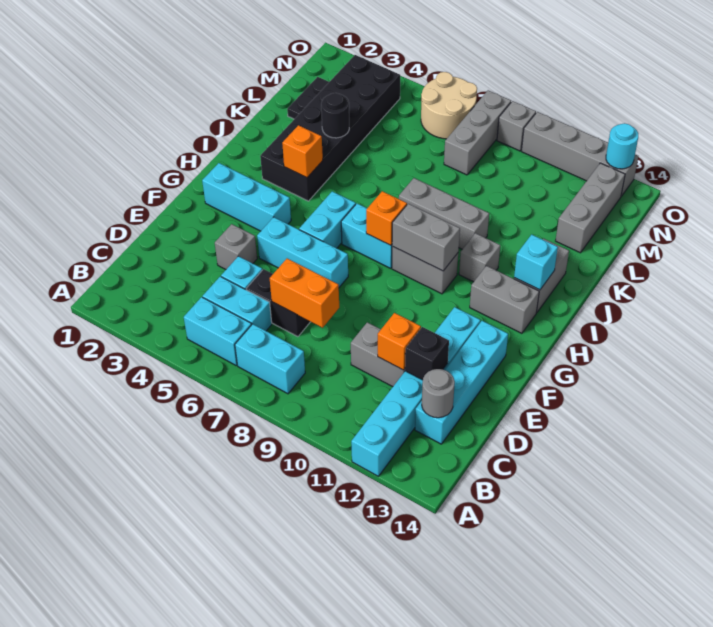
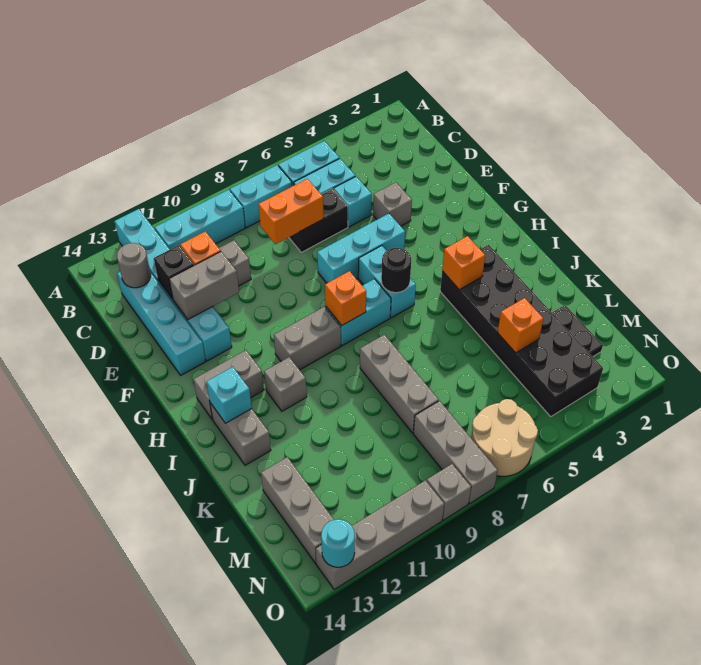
cyan 1x3 brick [202,163,291,231] -> cyan 1x3 brick moved to [155,190,245,249]
grey 1x2 brick [392,204,460,271] -> grey 1x2 brick moved to [169,252,239,319]
grey 1x3 brick [399,178,489,249] -> grey 1x3 brick turned to [360,335,439,433]
black 1x1 round brick [321,93,349,138] -> black 1x1 round brick moved to [381,248,411,293]
none -> orange 1x1 brick [497,298,543,353]

